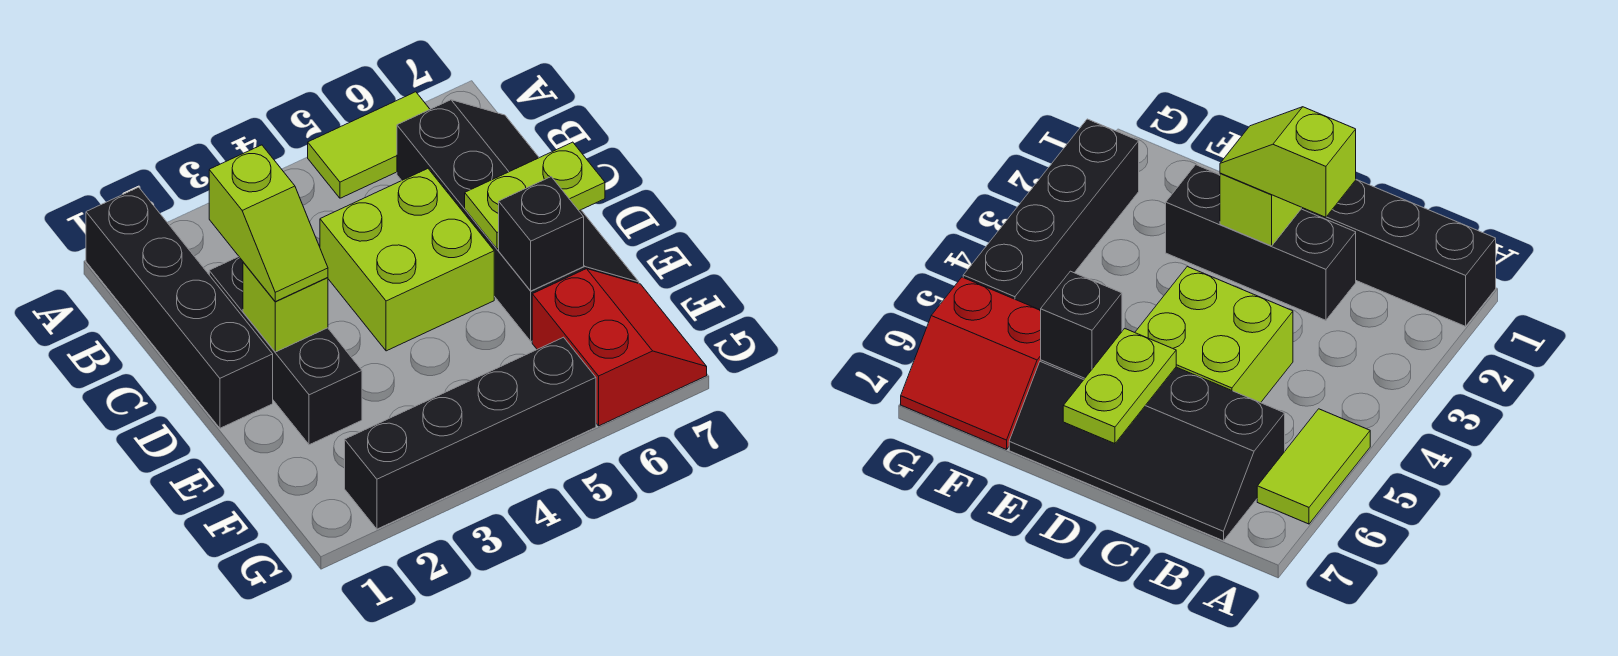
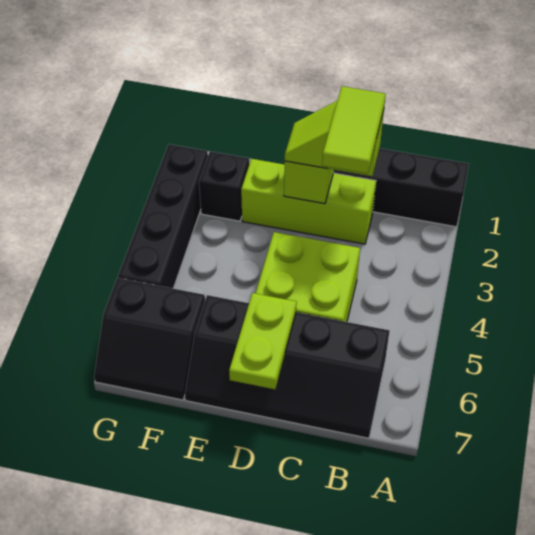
lime 1x2 tile [308,92,430,198] -> lime 1x2 tile moved to [322,86,386,174]
black 1x3 brick [209,257,362,445] -> lime 1x3 brick [241,159,376,244]
black 1x1 brick [499,177,584,291] -> black 1x1 brick moved to [199,151,249,221]
red 2x2 slope [532,269,707,426] -> black 2x2 slope [94,278,205,400]

